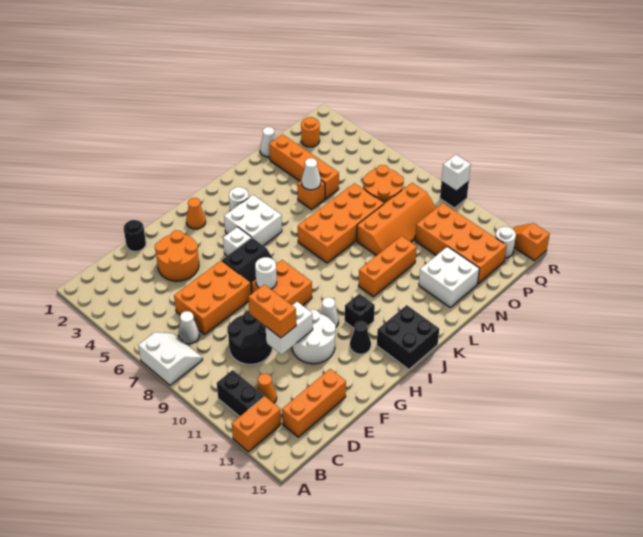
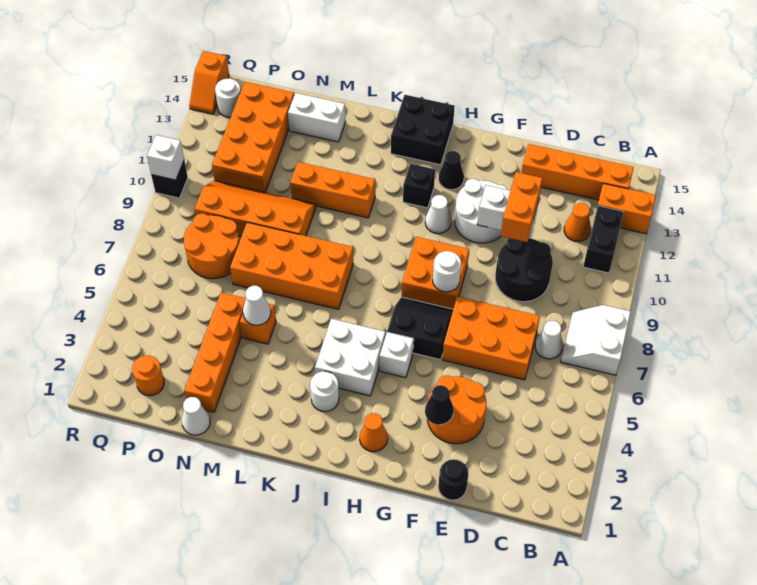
orange 1x3 brick [282,369,346,437] -> orange 1x4 brick [522,144,634,200]
none -> black 1x1 cone [425,385,454,425]
white 2x2 brick [419,247,479,307] -> white 1x2 brick [288,93,346,142]

